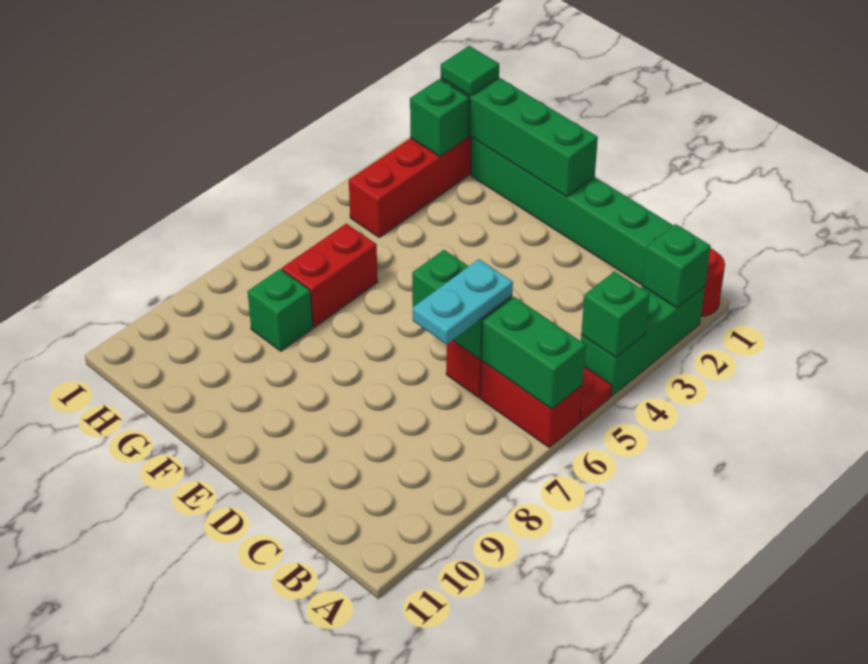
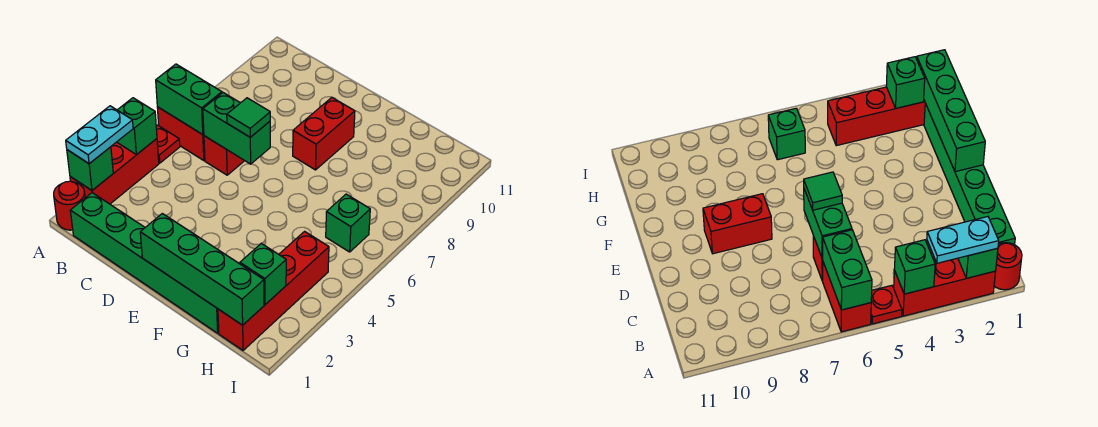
green 1x3 brick [581,286,705,396] -> red 1x3 brick [70,139,159,204]
cyan 1x2 plate [413,259,513,345] -> cyan 1x2 plate moved to [66,106,133,164]
red 1x2 brick [282,224,378,327] -> red 1x2 brick moved to [293,98,355,170]
green 1x1 brick [248,269,313,351] -> green 1x1 brick moved to [326,194,370,252]
green 1x1 tile [441,46,499,96] -> green 1x1 tile moved to [227,98,270,137]

